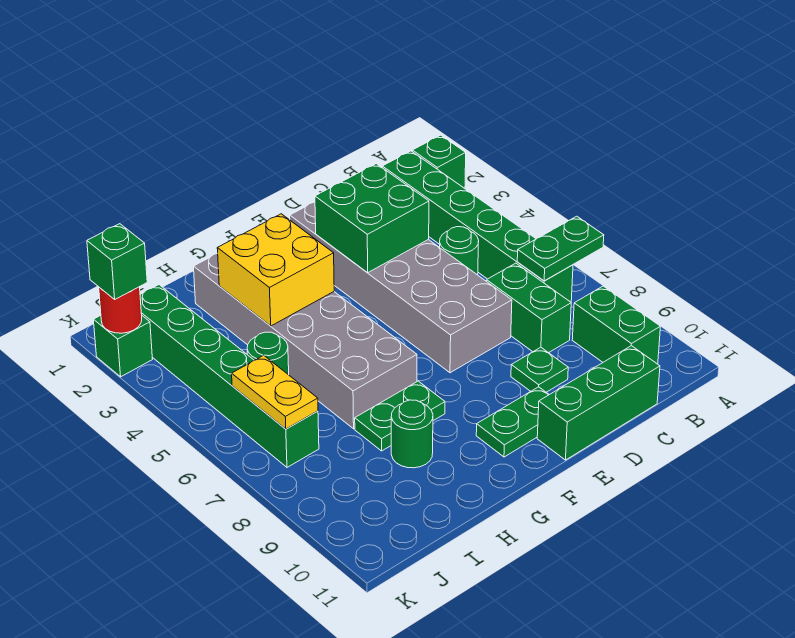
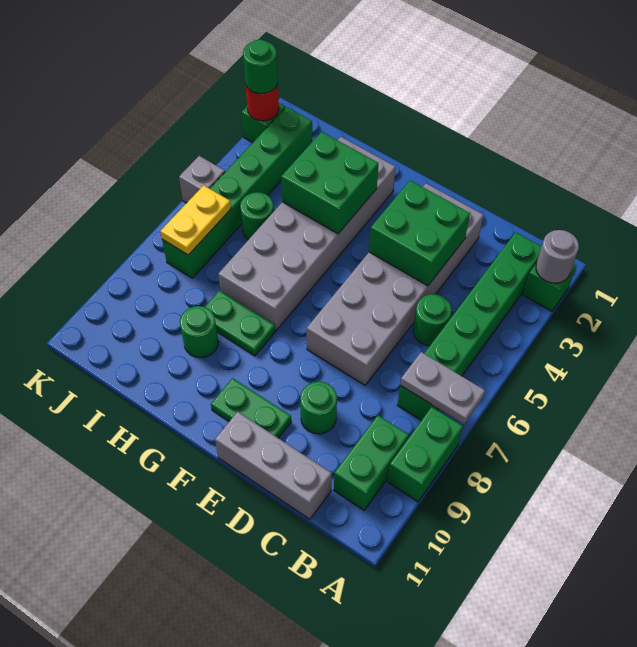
none -> grey 1x1 round brick [536,230,579,283]
green 1x2 plate [517,216,604,281] -> grey 1x2 plate [400,352,485,424]
green 1x2 brick [487,263,571,353] -> green 1x2 brick moved to [387,407,463,501]
green 1x3 brick [537,346,660,460] -> grey 1x3 brick [215,412,332,519]
green 1x1 plate [511,347,568,392] -> green 1x1 round brick [300,382,337,434]
yellow 2x2 brick [217,214,334,326] -> green 2x2 brick [281,132,379,234]
green 1x1 brick [87,224,147,299] -> green 1x1 round brick [243,40,278,94]
none -> grey 1x1 brick [179,156,225,203]

